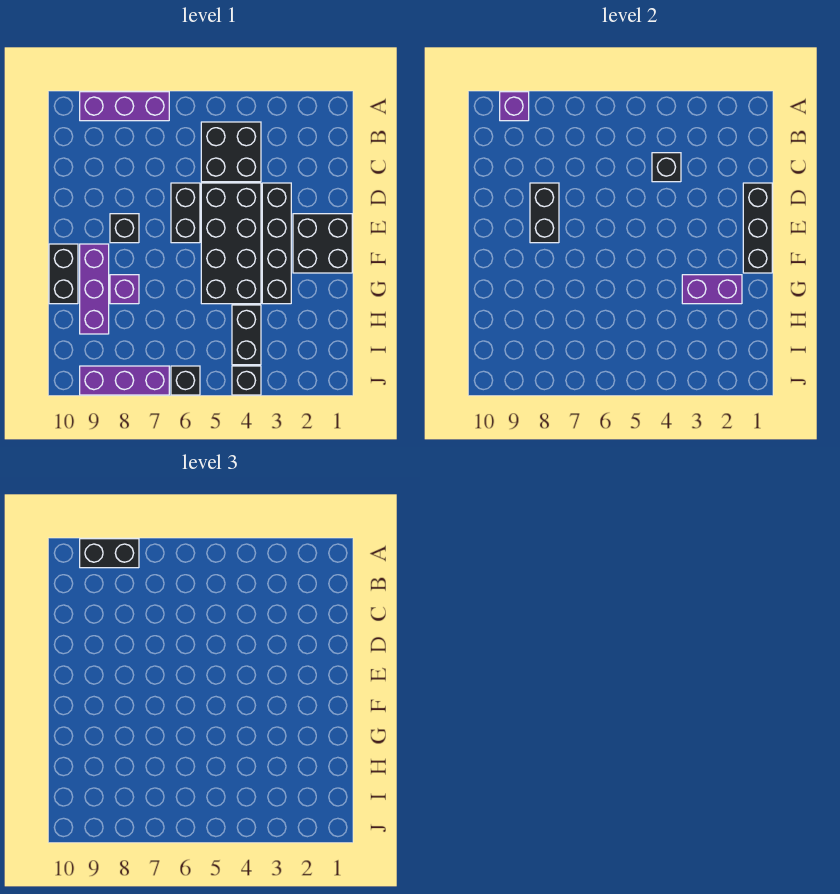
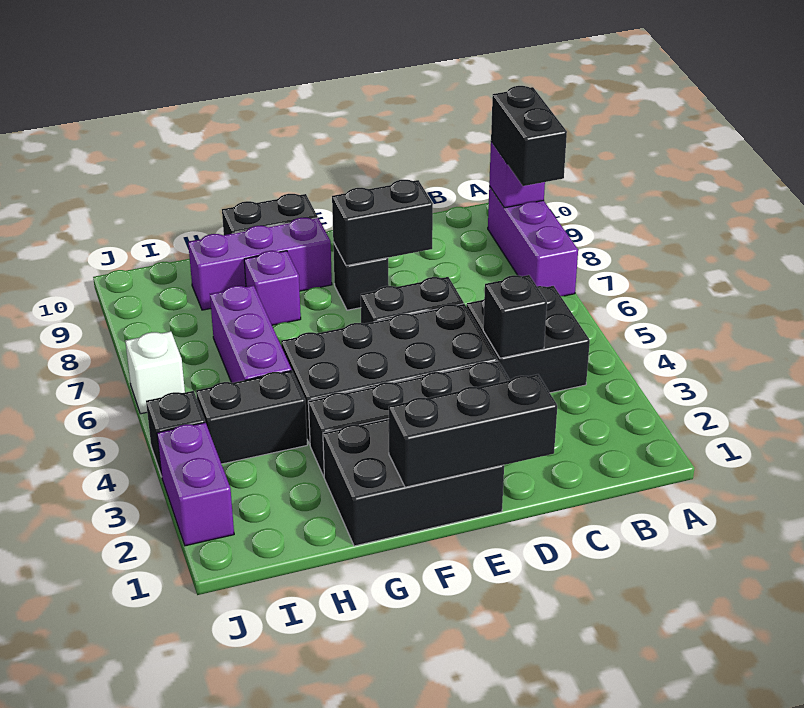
black 2x2 brick [293,214,352,273] -> black 2x3 brick [323,419,504,546]
purple 1x2 brick [682,275,742,304] -> purple 1x2 brick moved to [157,422,234,546]
black 1x1 brick [171,366,200,395] -> white 1x1 brick [125,331,185,414]
purple 1x3 brick [80,366,169,395] -> purple 1x3 brick moved to [210,285,292,383]

